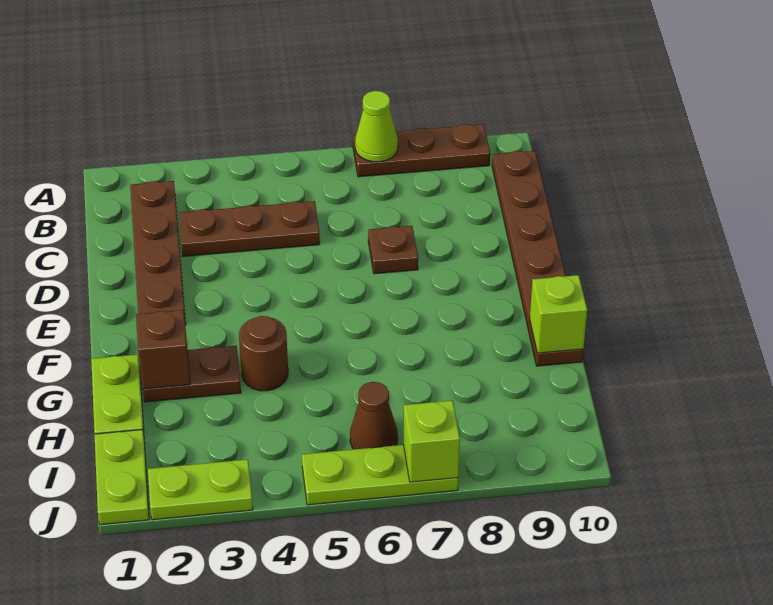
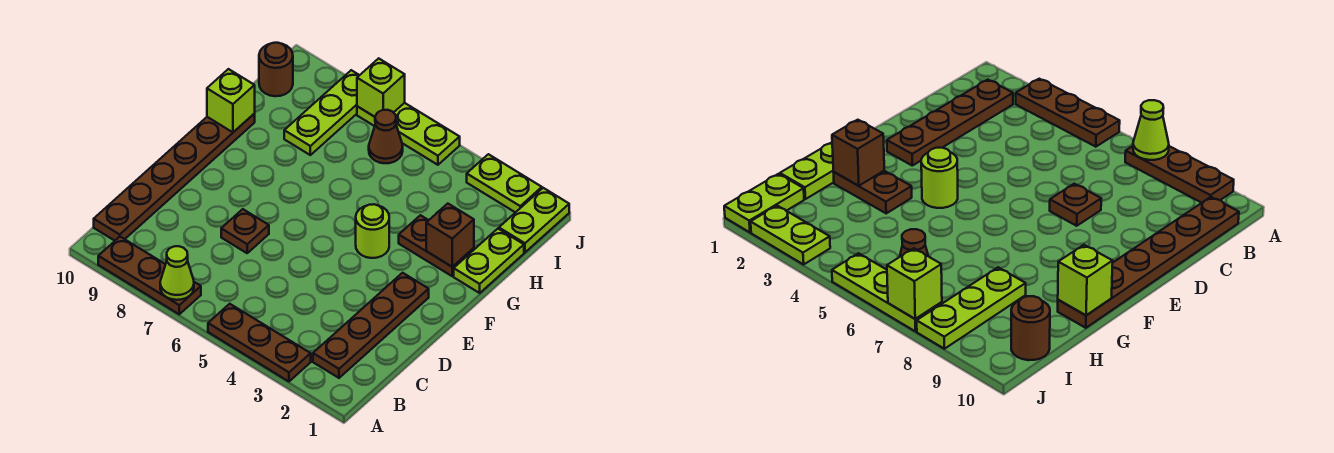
brown 1x3 plate [179,201,320,256] -> brown 1x3 plate moved to [208,304,311,381]
none -> lime 1x1 round brick [356,204,389,258]
brown 1x1 round brick [239,316,288,391] -> brown 1x1 round brick moved to [259,43,293,96]
none -> lime 1x3 plate [284,70,359,155]

